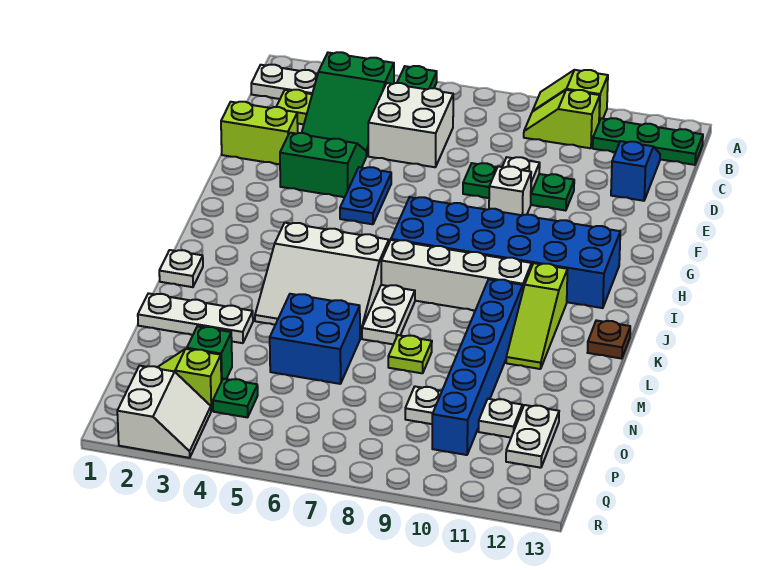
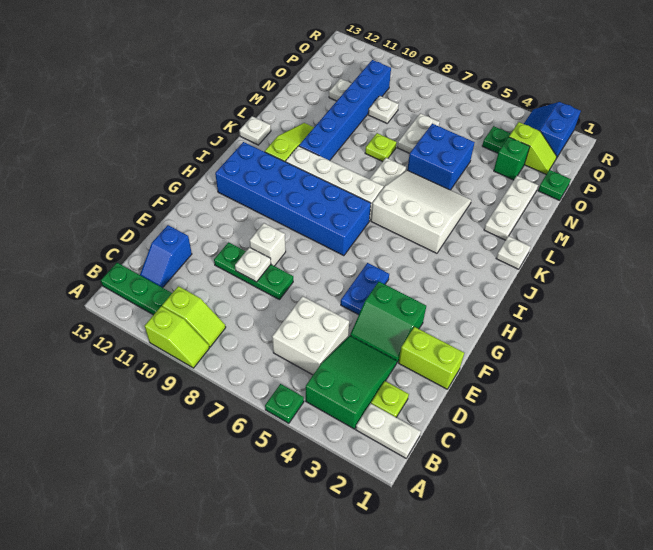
brown 1x1 plate [588,320,630,359] -> white 1x1 plate [239,116,271,145]
white 1x3 plate [138,293,253,343] -> white 1x3 plate turned to [484,176,538,240]
none -> green 1x1 plate [538,170,571,200]
white 1x2 plate [506,405,559,468] -> white 1x2 plate moved to [398,113,440,153]
white 2x2 slope [117,366,211,458] -> blue 2x2 slope [524,102,581,157]

